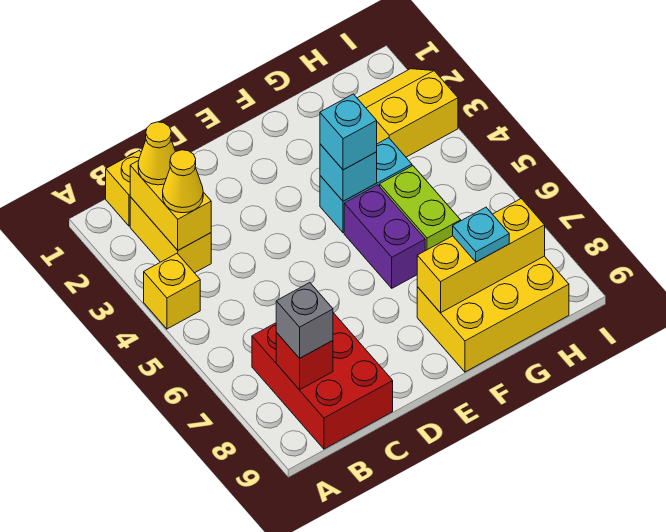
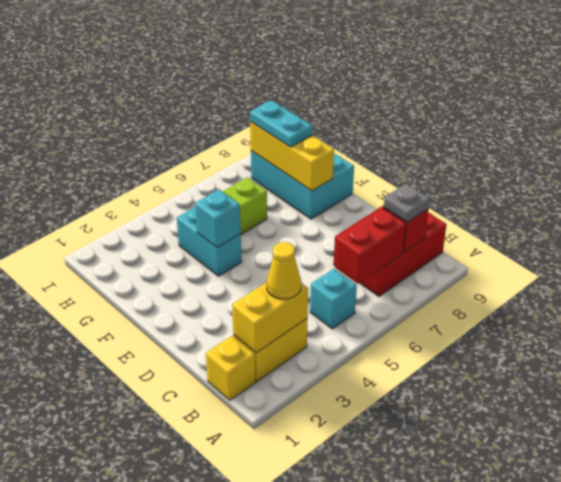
yellow 1x1 brick [144,254,200,329] -> none
yellow 1x1 cone [138,122,175,185] -> none
none -> red 1x2 brick [335,208,406,283]
grey 1x1 brick [276,283,333,358] -> grey 1x1 plate [384,184,430,222]
cyan 1x1 brick [320,94,377,170] -> cyan 1x1 brick moved to [310,269,357,329]
purple 1x2 brick [344,185,425,288] -> none
yellow 2x3 brick [417,256,569,372] -> cyan 2x3 brick [251,151,354,219]
cyan 1x1 plate [453,207,509,262] -> cyan 1x2 plate [250,100,312,147]
yellow 2x2 slope [357,69,458,157] -> none

